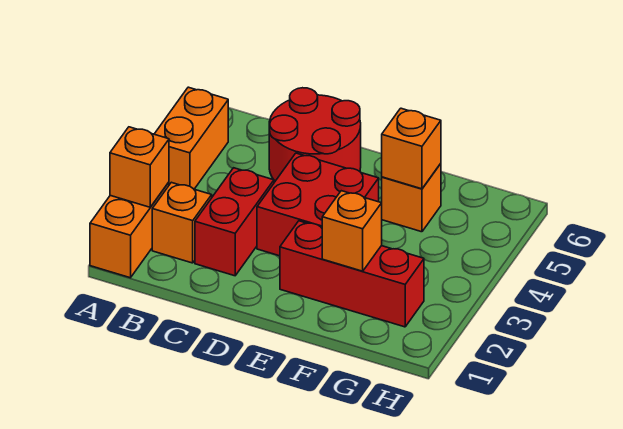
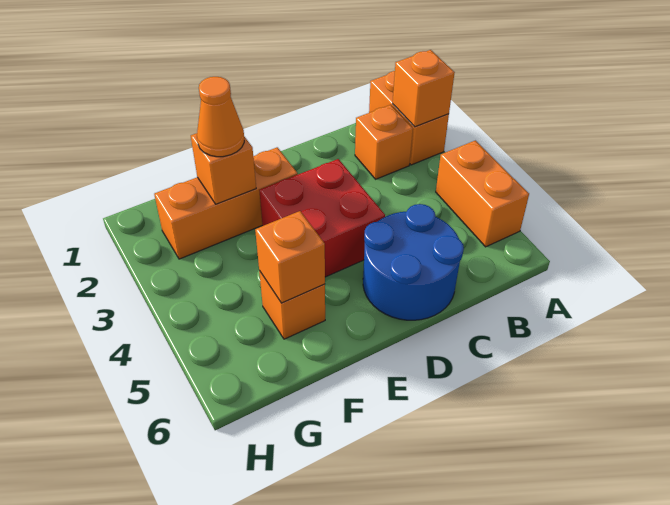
red 1x2 brick [195,168,274,276] -> none
red 2x2 round brick [269,88,361,181] -> blue 2x2 round brick [363,204,464,320]
red 1x3 brick [280,221,424,327] -> orange 1x3 brick [154,147,298,259]
none -> orange 1x1 cone [197,77,244,157]

